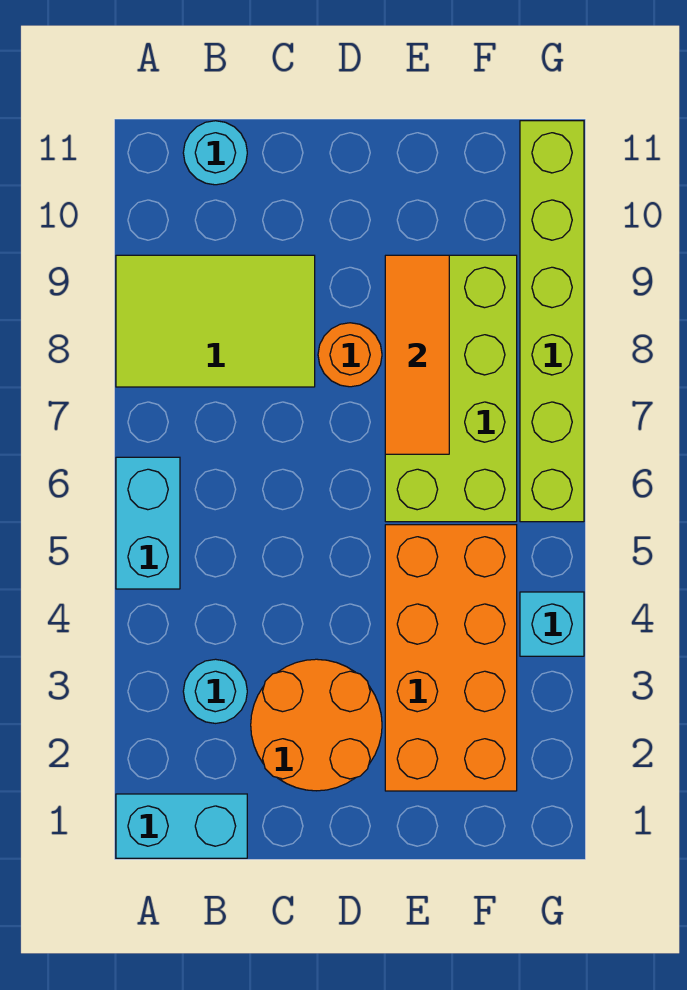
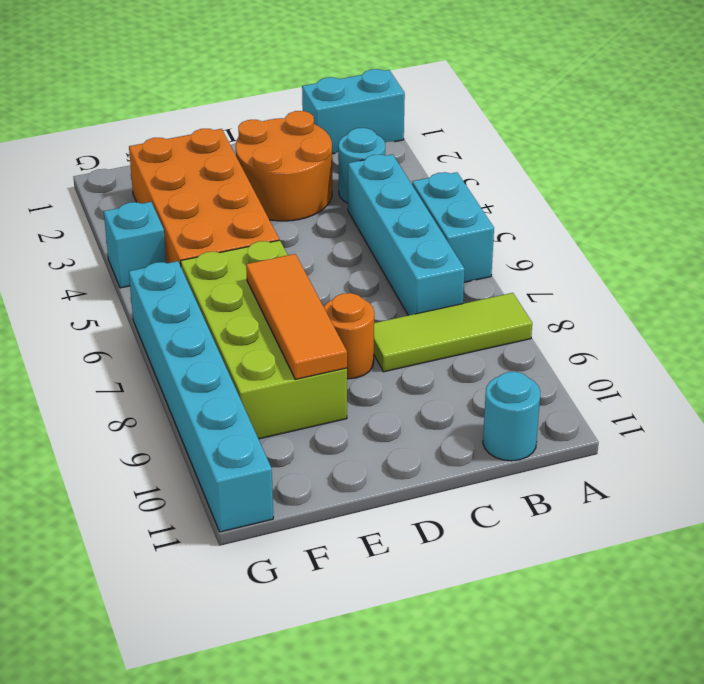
lime 2x3 tile [116,255,315,387] -> lime 1x3 tile [374,293,532,372]
none -> cyan 1x4 brick [348,154,465,315]
lime 1x6 brick [520,121,584,522] -> cyan 1x6 brick [129,261,273,532]

